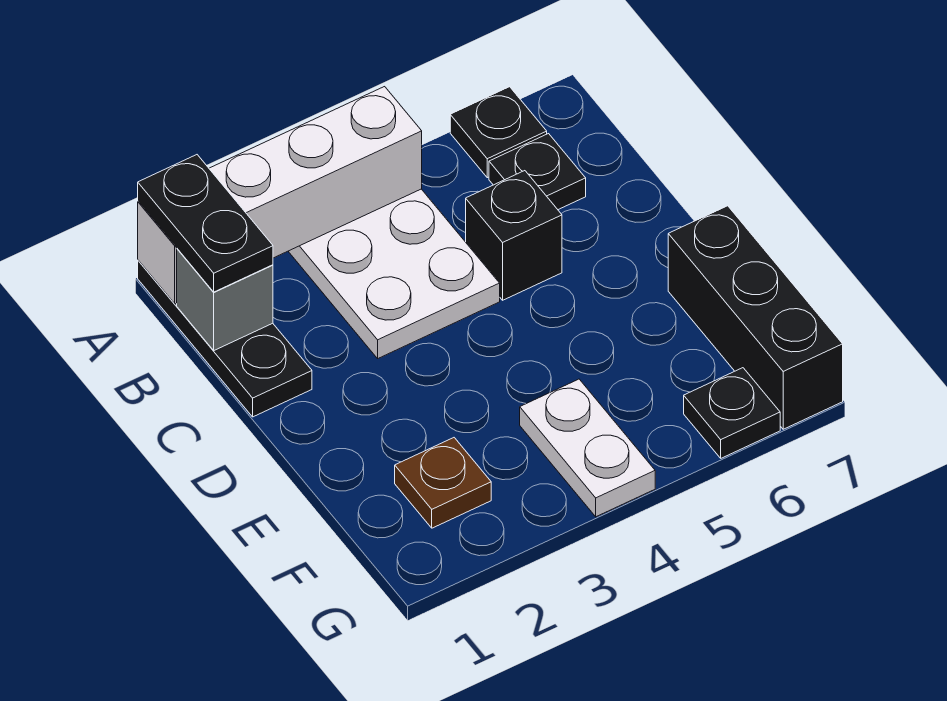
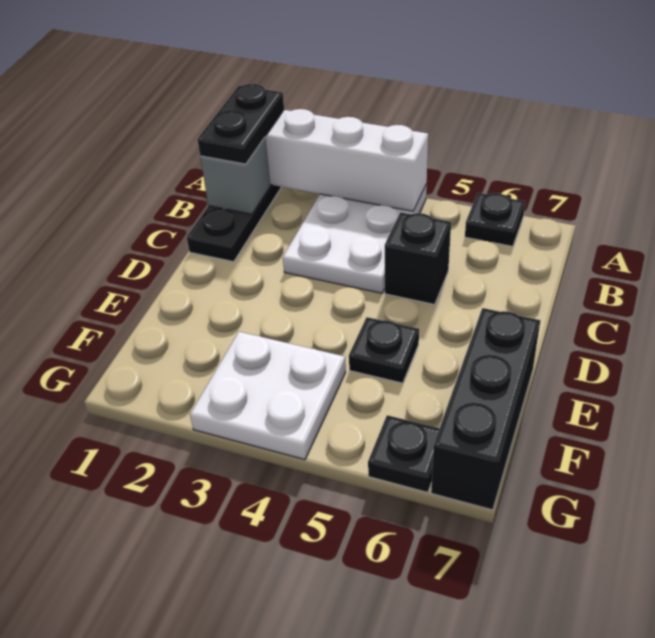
black 1x1 plate [489,134,586,210] -> black 1x1 plate moved to [349,317,419,383]
brown 1x1 plate [395,438,491,528] -> none
white 1x2 plate [520,379,655,517] -> white 2x2 plate [190,332,346,460]

